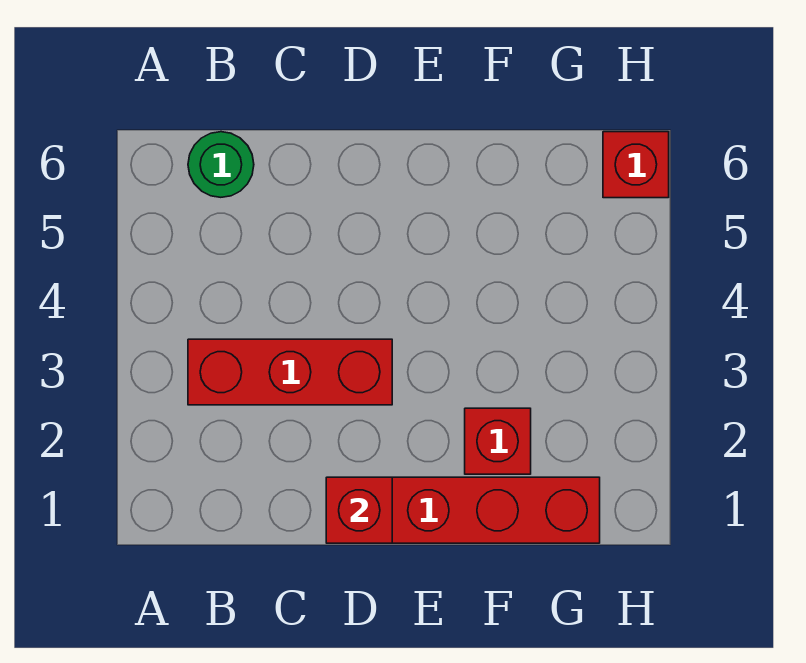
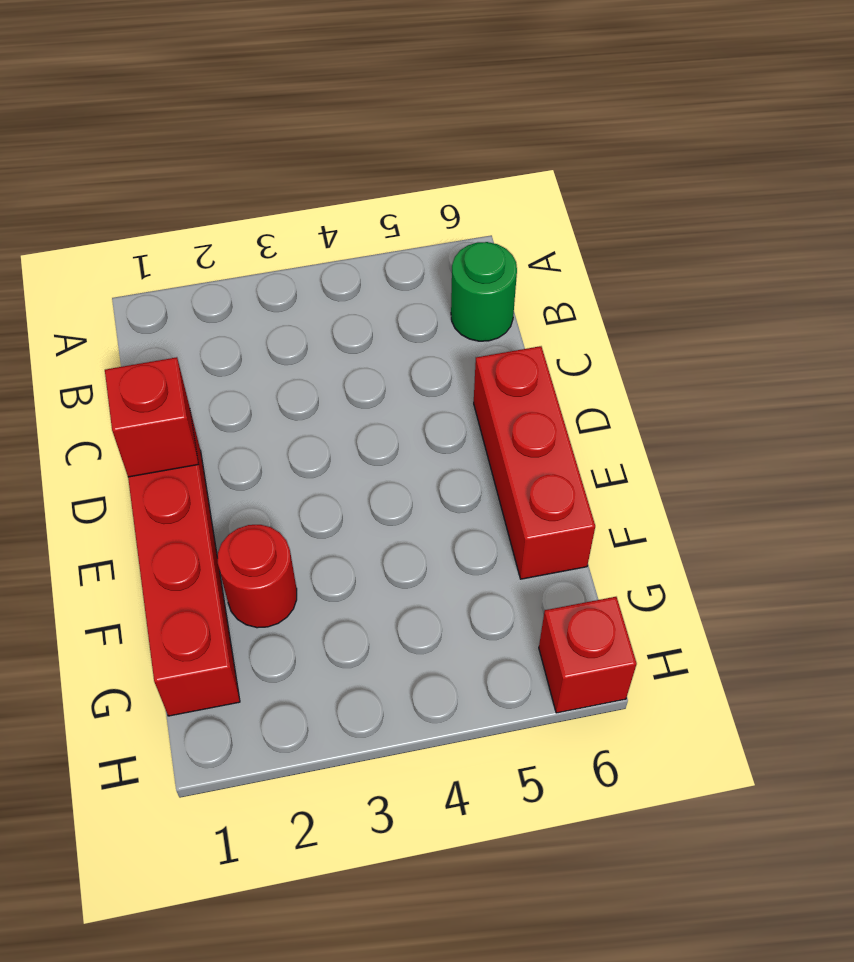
red 1x3 brick [188,339,392,405] -> red 1x3 brick moved to [474,346,595,579]
red 1x1 brick [465,408,531,474] -> red 1x1 round brick [218,525,297,628]

